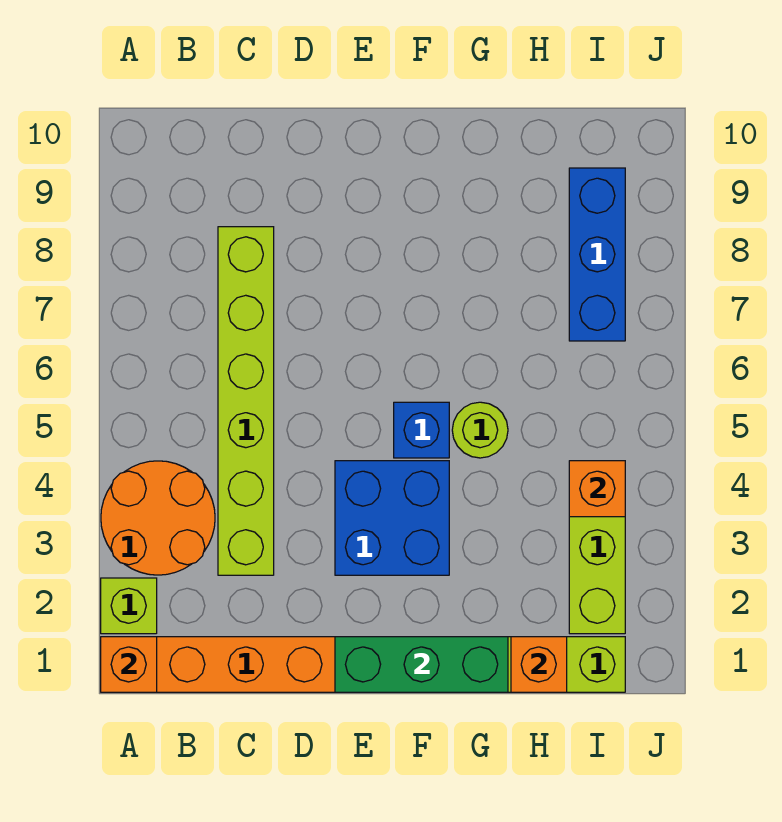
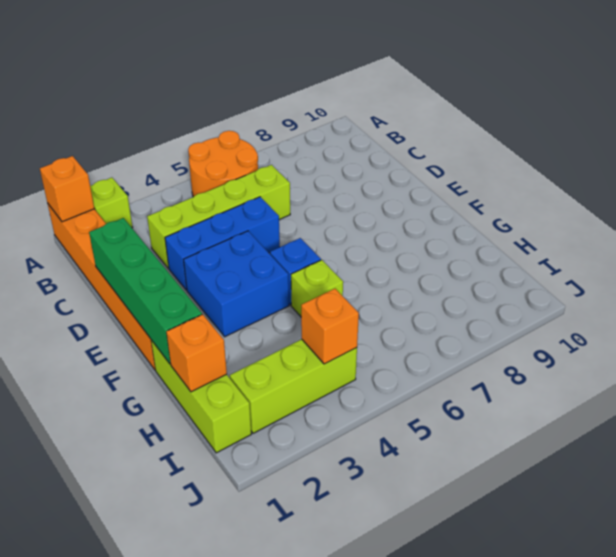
orange 2x2 round brick [101,461,215,575] -> orange 2x2 round brick moved to [188,131,258,197]
lime 1x6 brick [218,227,274,575] -> lime 1x4 brick [147,165,290,268]
green 1x3 brick [335,637,508,692] -> green 1x4 brick [89,218,202,364]
lime 1x1 round brick [452,402,508,458] -> lime 1x1 brick [291,260,343,316]
blue 1x3 brick [569,168,625,341] -> blue 1x3 brick moved to [165,197,280,290]

